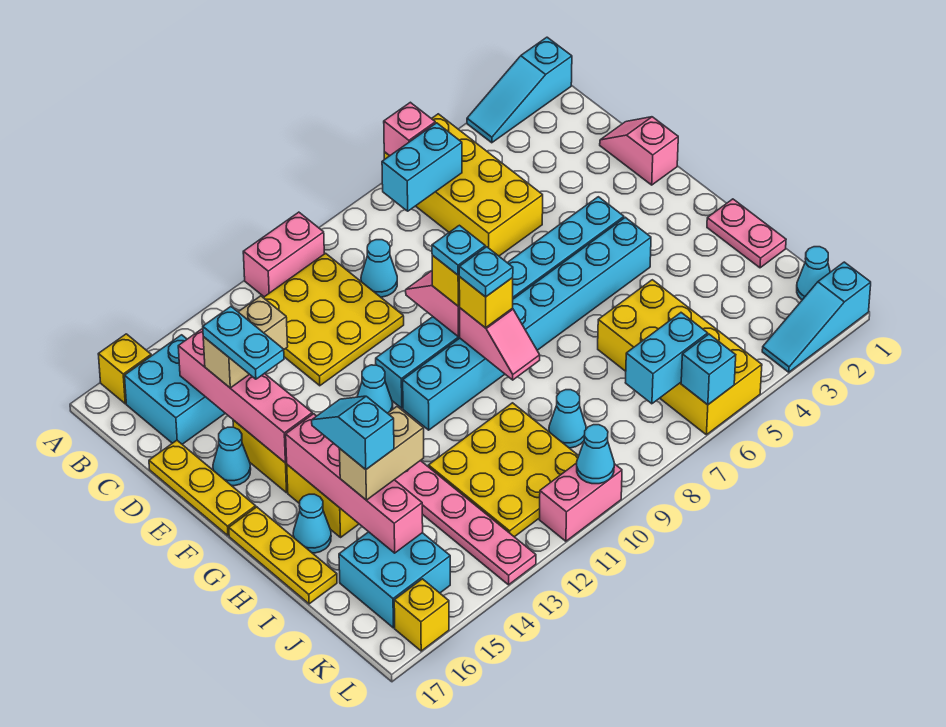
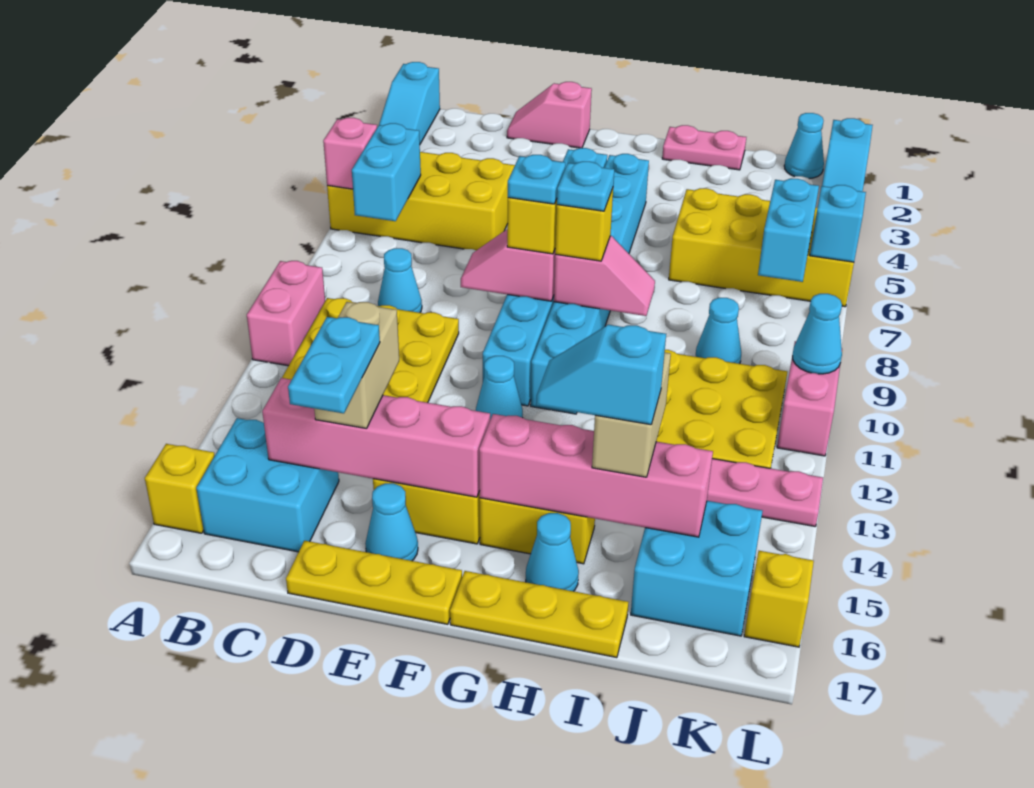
cyan 1x2 plate [203,307,284,379] -> cyan 1x2 plate turned to [288,317,380,413]

